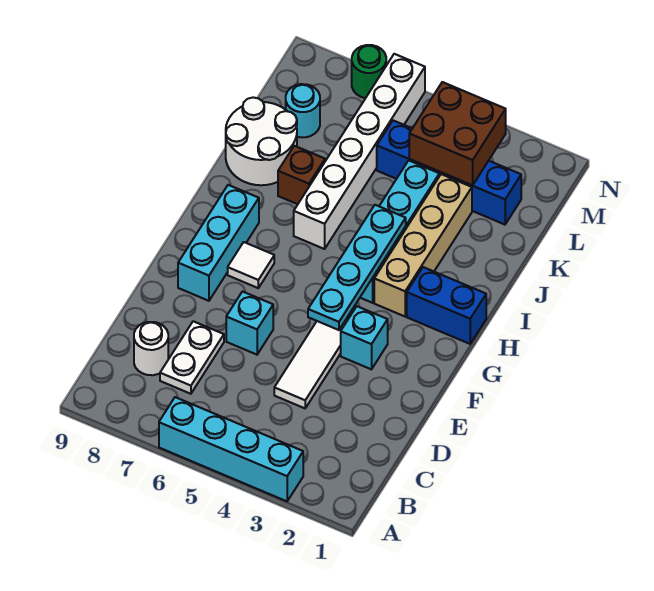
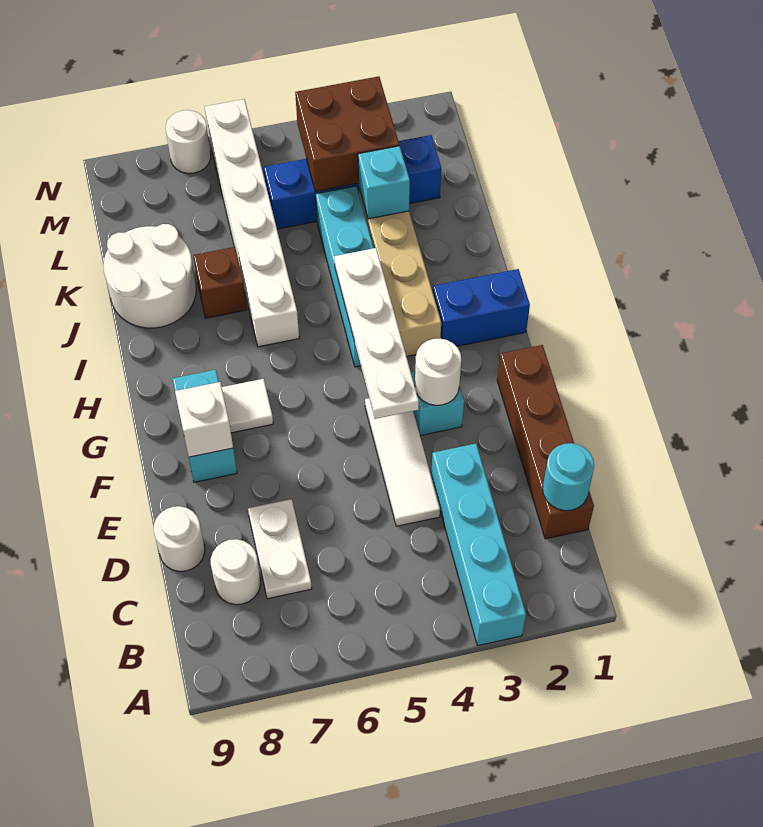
cyan 1x4 brick [159,397,303,501] -> cyan 1x4 brick turned to [431,444,526,646]
none -> brown 1x4 brick [497,345,594,539]
none -> white 1x1 round brick [154,506,205,571]
cyan 1x1 brick [226,292,273,355] -> cyan 1x1 brick moved to [358,146,410,219]
none -> white 1x1 round brick [415,339,461,405]
cyan 1x4 plate [308,205,406,330] -> white 1x4 plate [334,248,419,419]
cyan 1x3 brick [178,185,259,301] -> cyan 1x2 brick [173,370,237,482]
none -> white 1x1 brick [175,382,233,457]
cyan 1x1 round brick [286,84,320,137] -> cyan 1x1 round brick moved to [543,443,594,511]
green 1x1 round brick [352,45,386,98] -> white 1x1 round brick [166,110,211,174]

